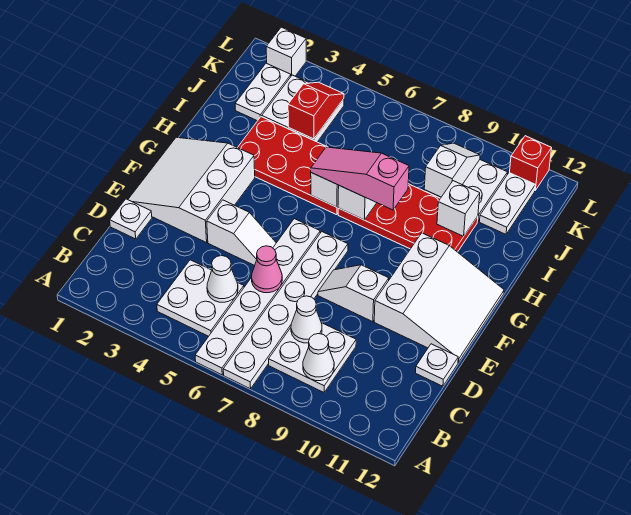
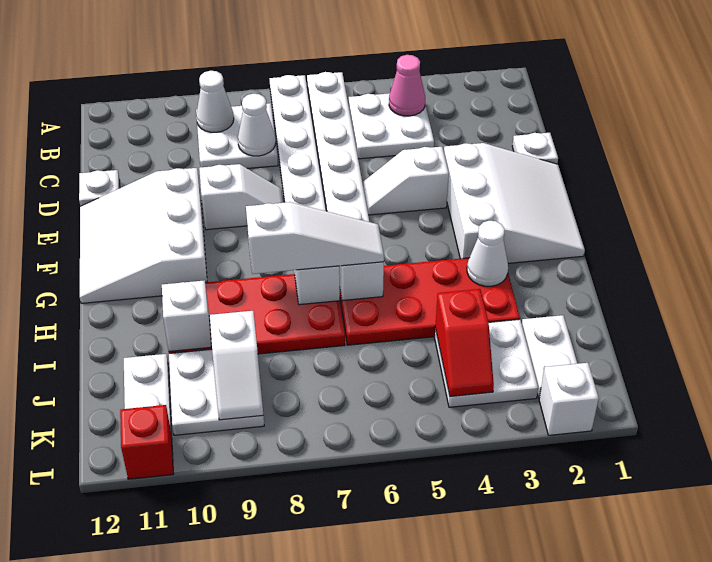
white 1x1 cone [207,256,238,302] -> white 1x1 cone moved to [467,221,508,286]
pink 1x1 cone [252,246,282,293] -> pink 1x1 cone moved to [389,55,425,116]
pink 1x3 slope [311,147,409,210] -> white 1x3 slope [246,202,384,274]

